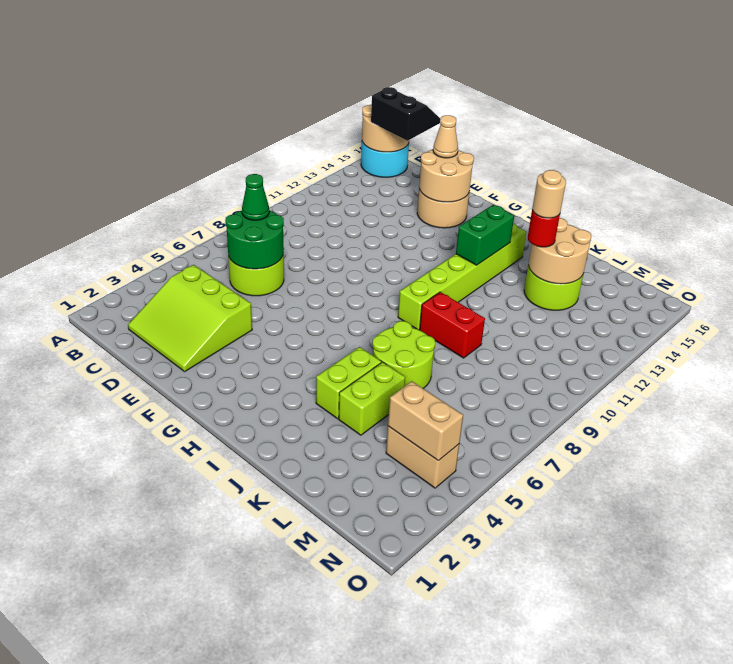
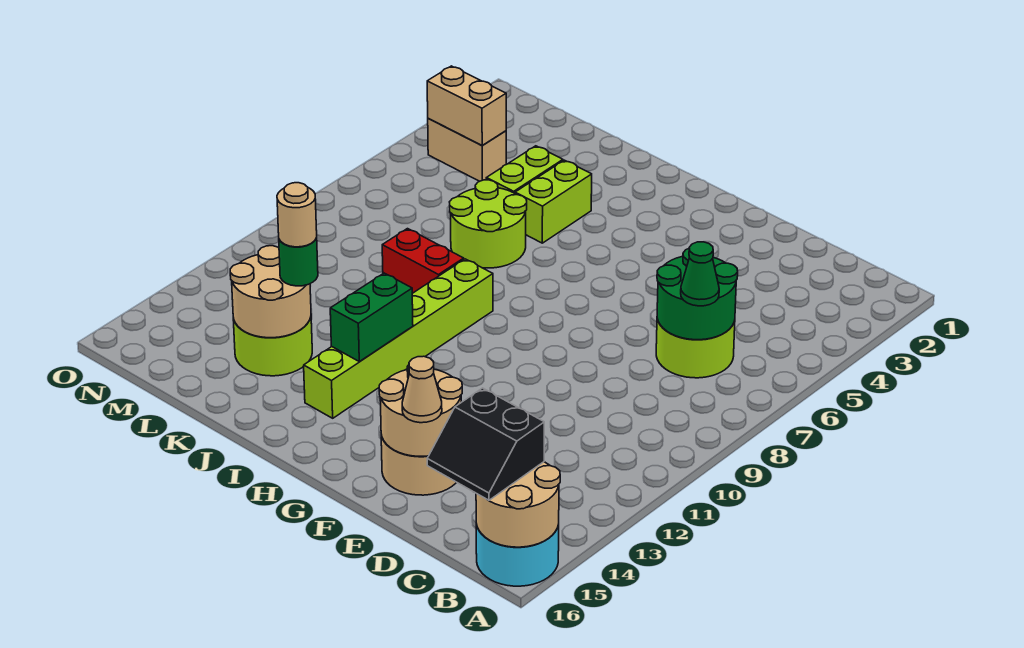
lime 3x3 slope [128,265,252,372] -> none
red 1x1 round brick [528,210,560,247] -> green 1x1 round brick [279,238,318,286]

